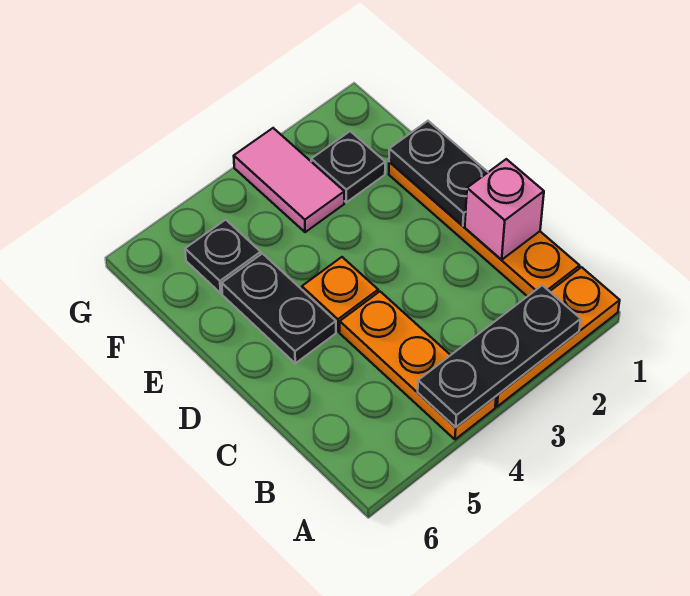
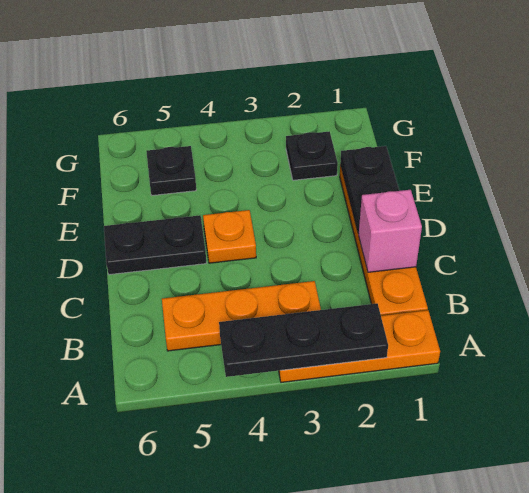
orange 1x3 plate [340,292,496,439] -> orange 1x3 plate turned to [162,281,321,351]
black 1x2 plate [222,254,336,363] -> black 1x2 plate turned to [104,215,206,275]
pink 1x2 tile [234,128,344,232] -> none

